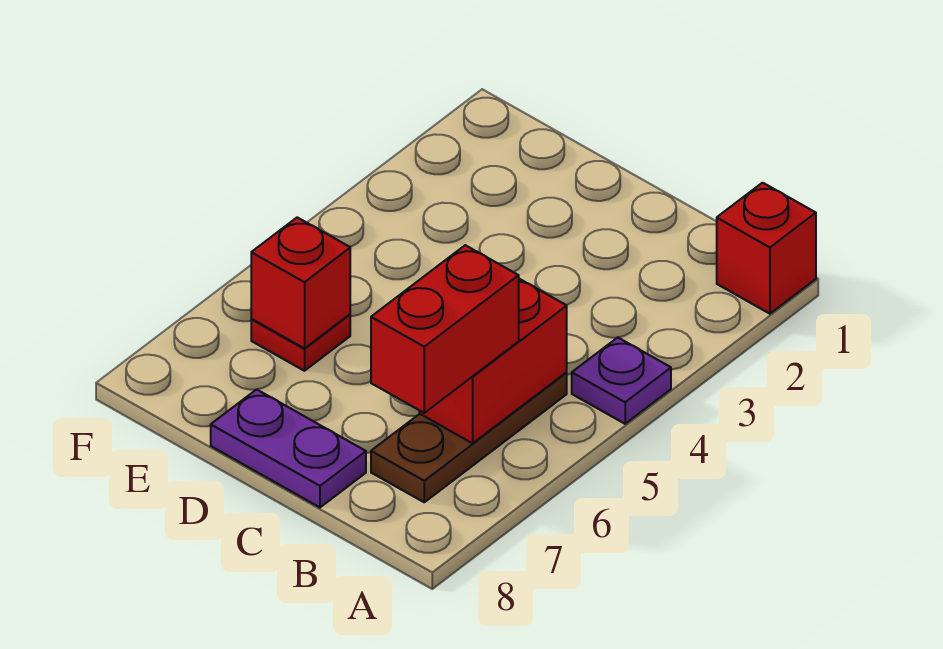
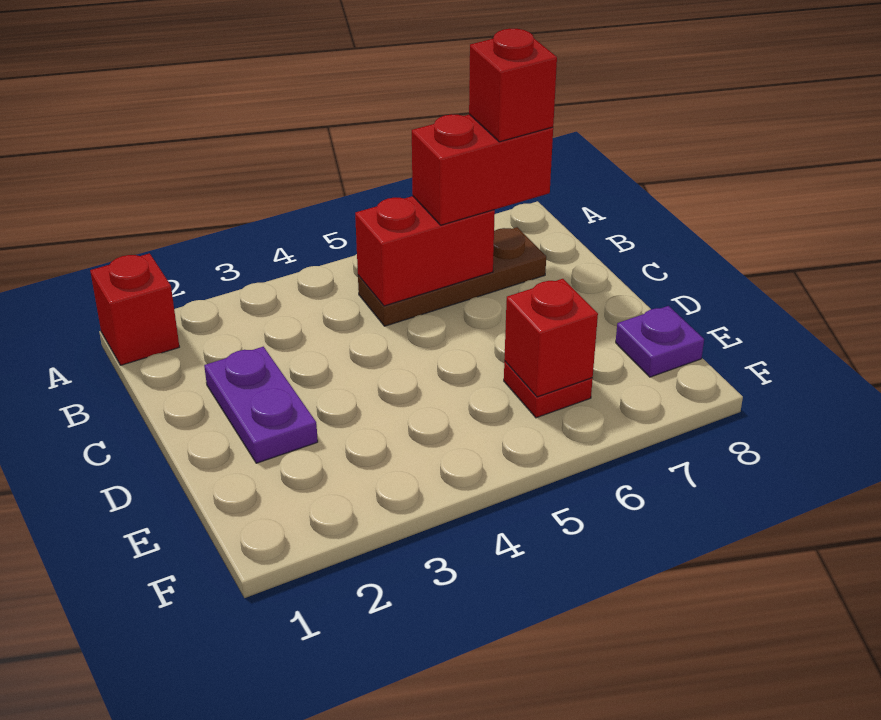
purple 1x1 plate [572,337,671,424] -> purple 1x1 plate moved to [616,306,704,377]
none -> red 1x1 brick [469,29,557,142]
purple 1x2 plate [211,389,366,507] -> purple 1x2 plate moved to [204,347,318,463]

